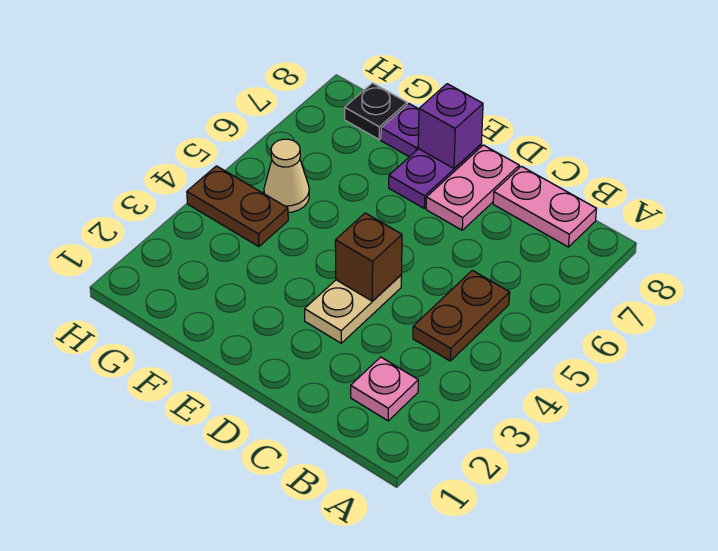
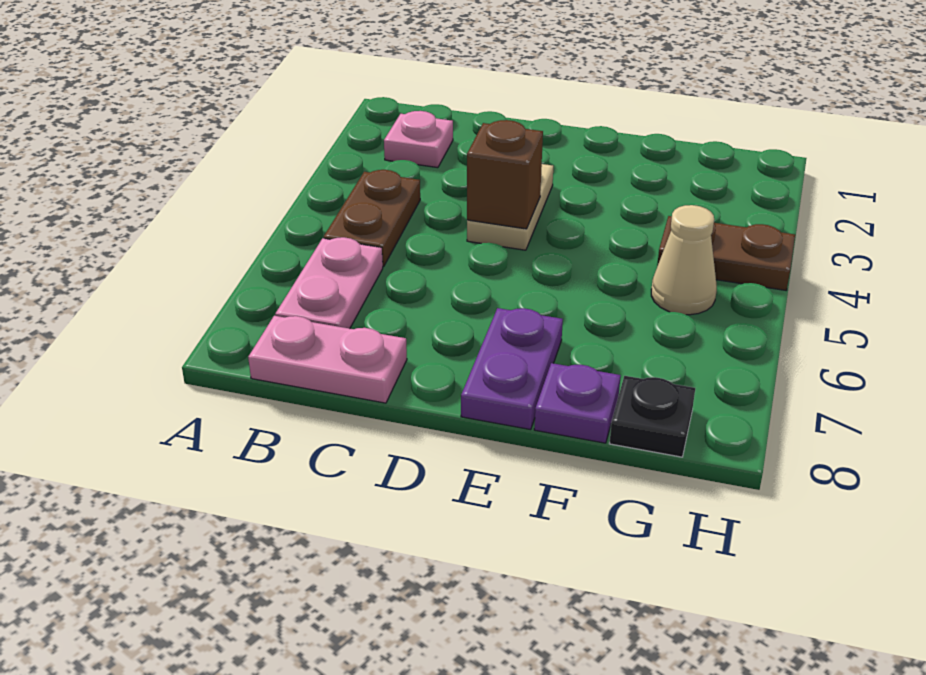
pink 1x2 plate [426,145,519,230] -> pink 1x2 plate moved to [275,237,383,329]
purple 1x1 brick [418,84,483,168] -> none

